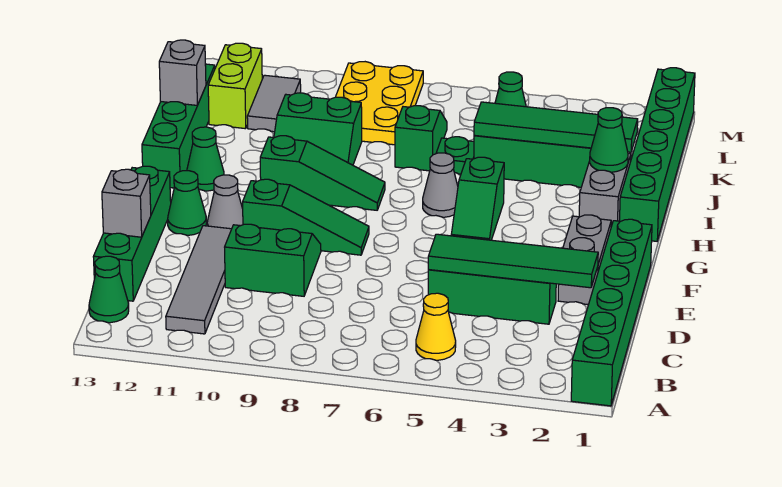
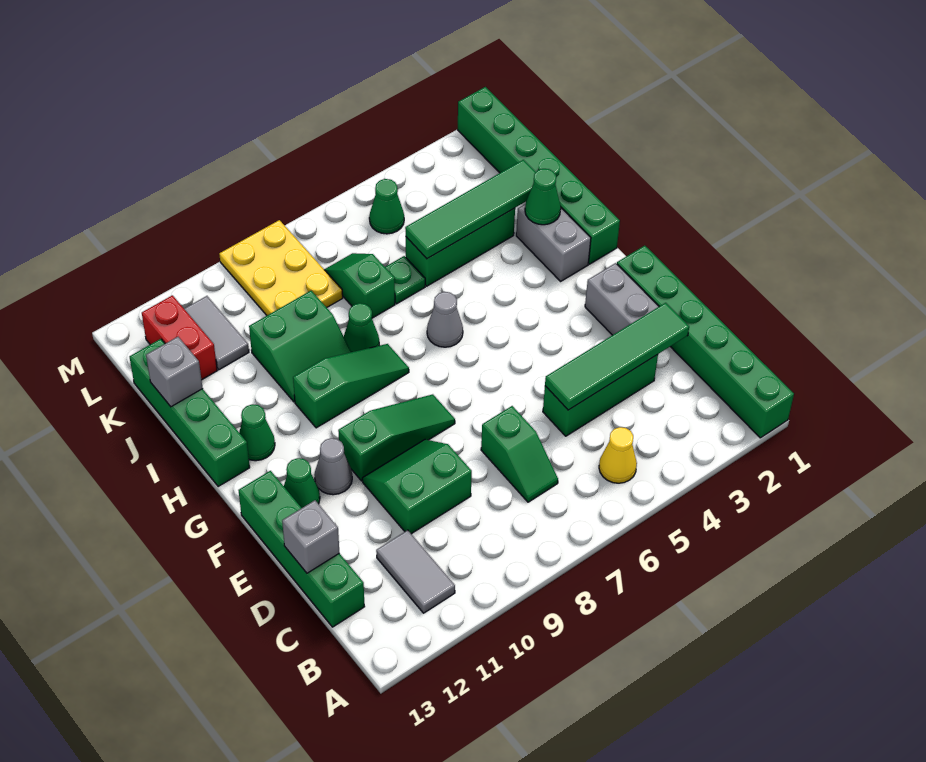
grey 1x4 tile [166,226,231,334] -> grey 1x2 tile [376,530,455,613]
green 1x1 cone [89,256,129,323] -> green 1x1 cone moved to [344,303,379,352]
green 1x2 slope [451,157,504,240] -> green 1x2 slope moved to [481,406,558,502]
lime 1x2 brick [208,43,262,129] -> red 1x2 brick [142,295,217,380]

